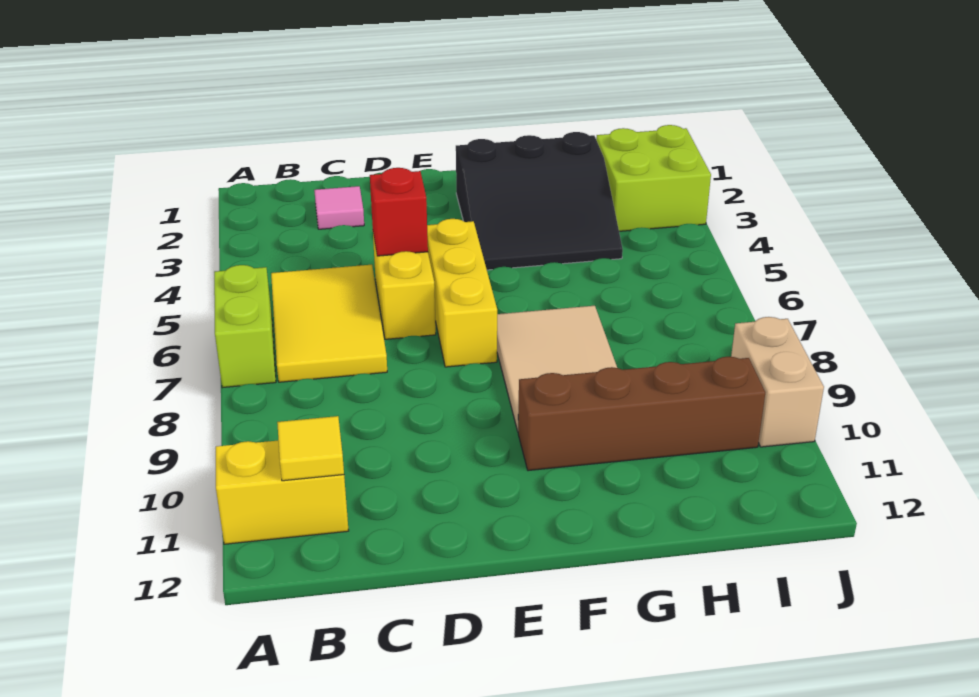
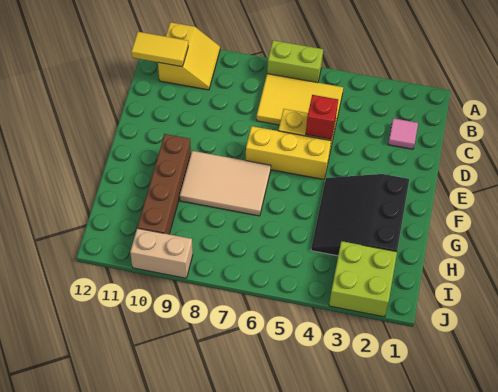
yellow 1x1 tile [277,416,344,481] -> yellow 1x2 tile [131,32,188,67]

